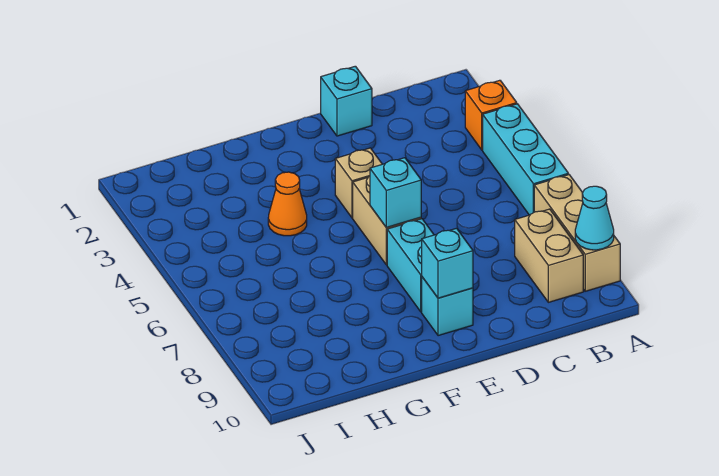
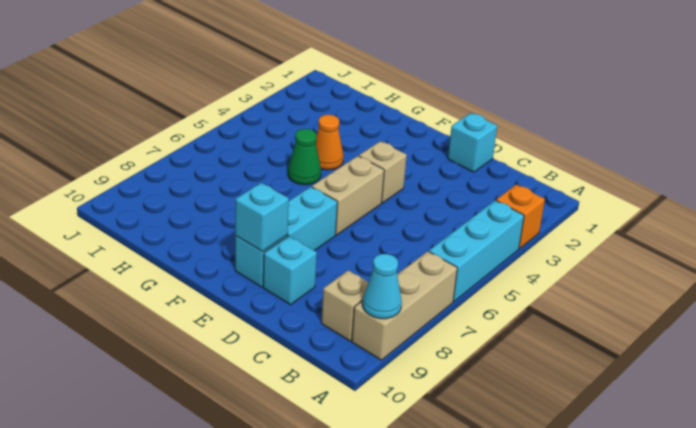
tan 1x2 brick [515,209,583,302] -> tan 1x1 brick [322,270,368,341]
cyan 1x1 brick [370,158,421,227] -> cyan 1x1 brick moved to [263,236,317,305]
none -> green 1x1 cone [288,129,321,185]

